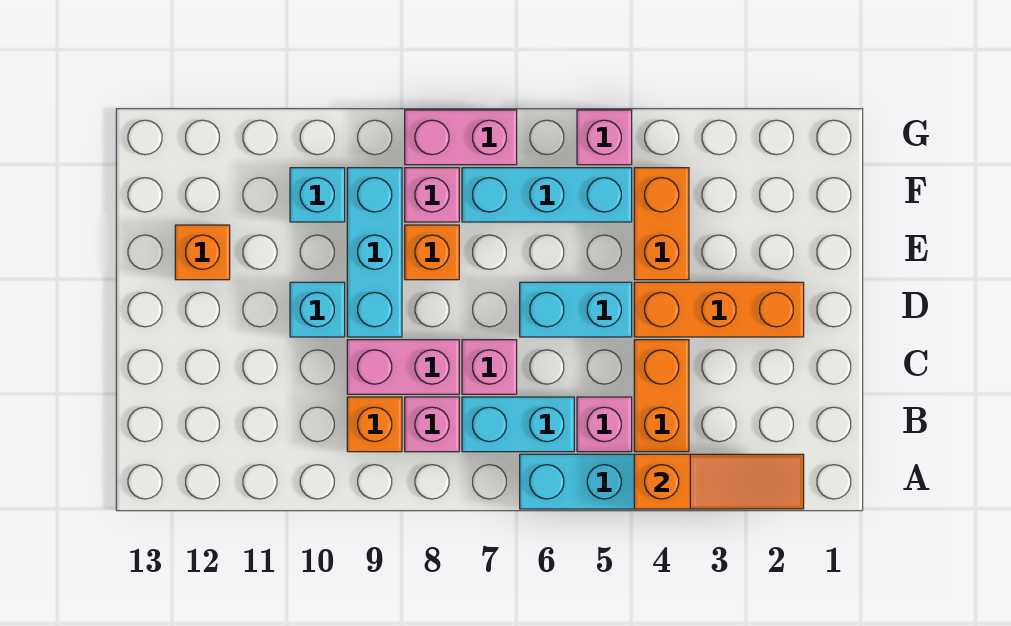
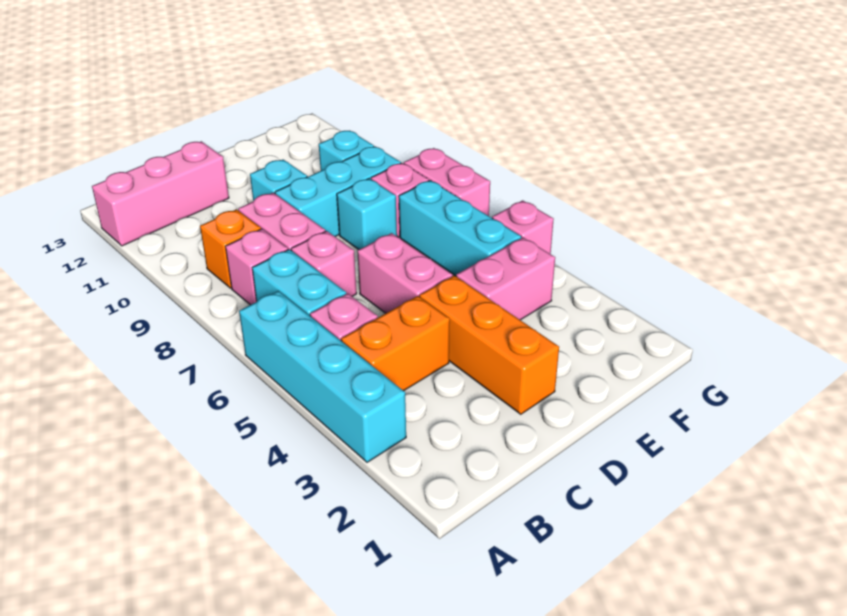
orange 1x3 slope [634,454,804,509] -> none
none -> pink 1x3 brick [92,141,229,246]
cyan 1x2 brick [520,282,632,337] -> pink 1x2 brick [357,233,453,313]
orange 1x2 brick [634,168,689,280] -> pink 1x2 brick [456,238,555,320]
orange 1x1 brick [405,225,459,280] -> cyan 1x1 brick [337,178,397,250]
orange 1x1 brick [175,225,230,280] -> none

